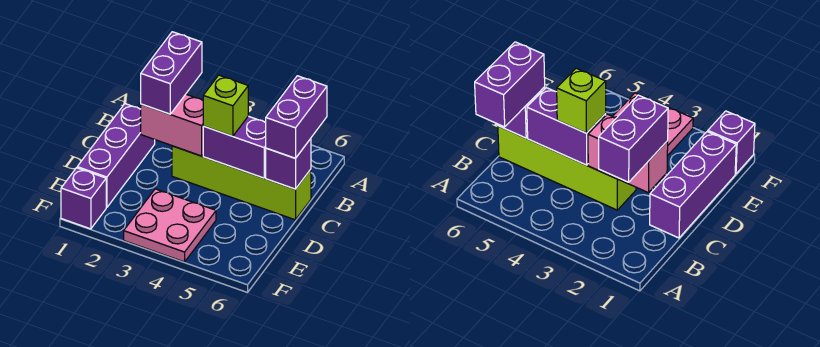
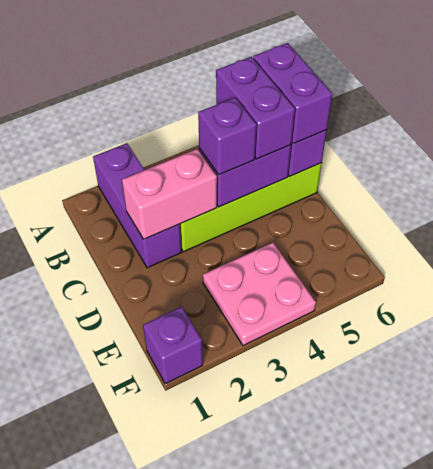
purple 1x2 brick [141,32,202,114] -> purple 1x2 brick moved to [216,57,295,159]
purple 1x3 brick [77,104,155,207] -> purple 1x3 brick moved to [93,143,182,268]
lime 1x1 brick [203,75,248,136] -> purple 1x1 brick [198,97,257,175]

